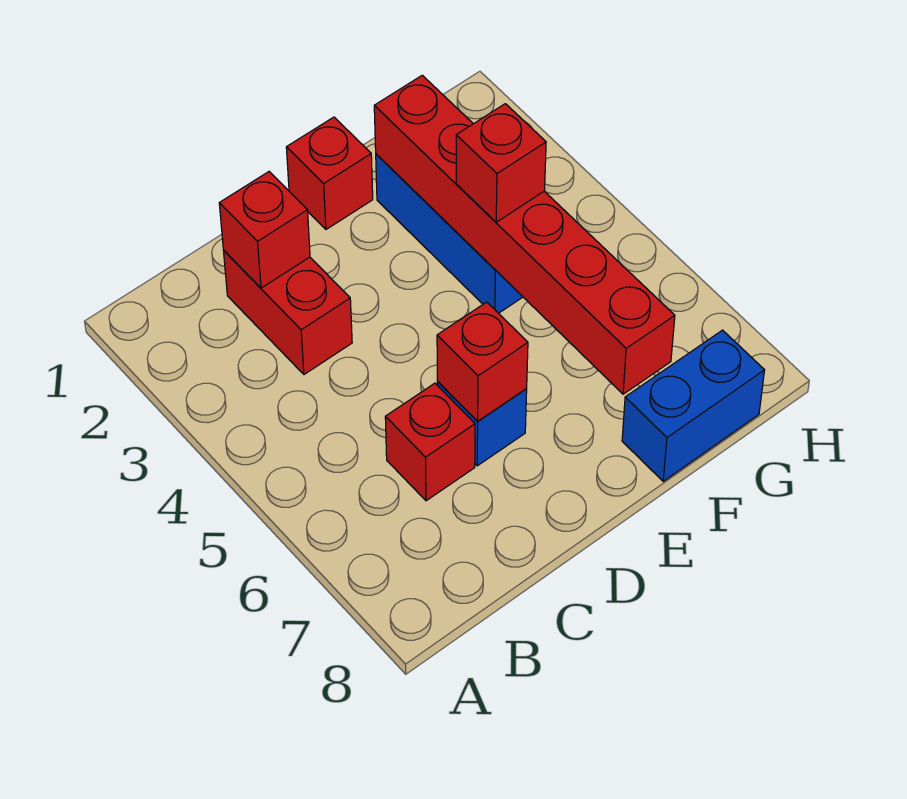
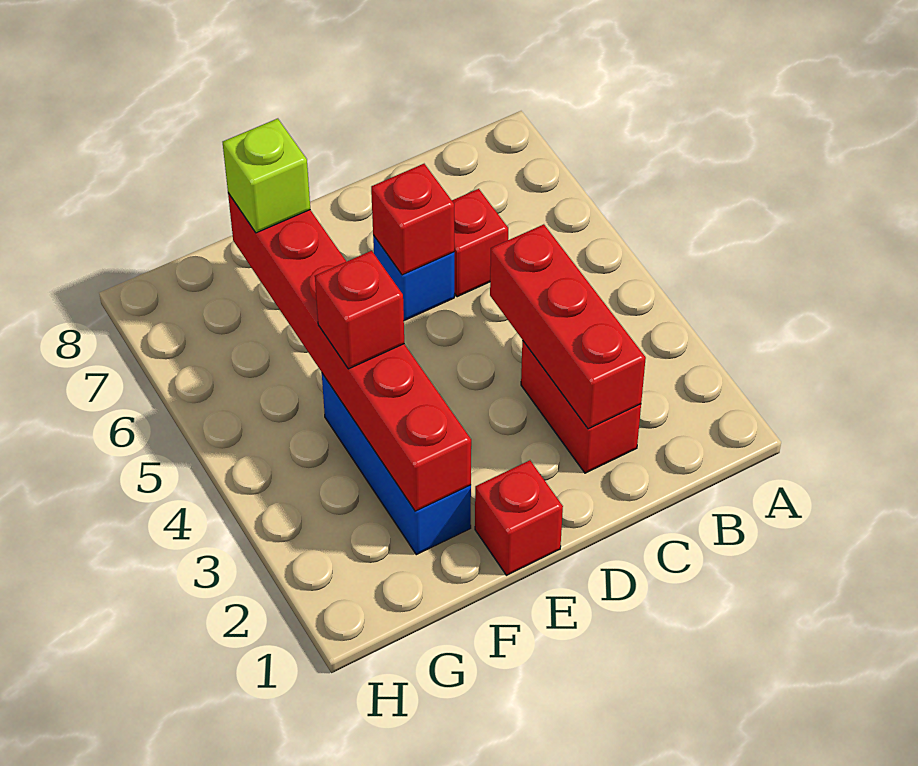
red 1x1 brick [219,172,310,288] -> red 1x3 brick [490,224,646,429]
none -> lime 1x1 brick [223,119,310,233]
blue 1x2 brick [622,330,765,481] -> none

